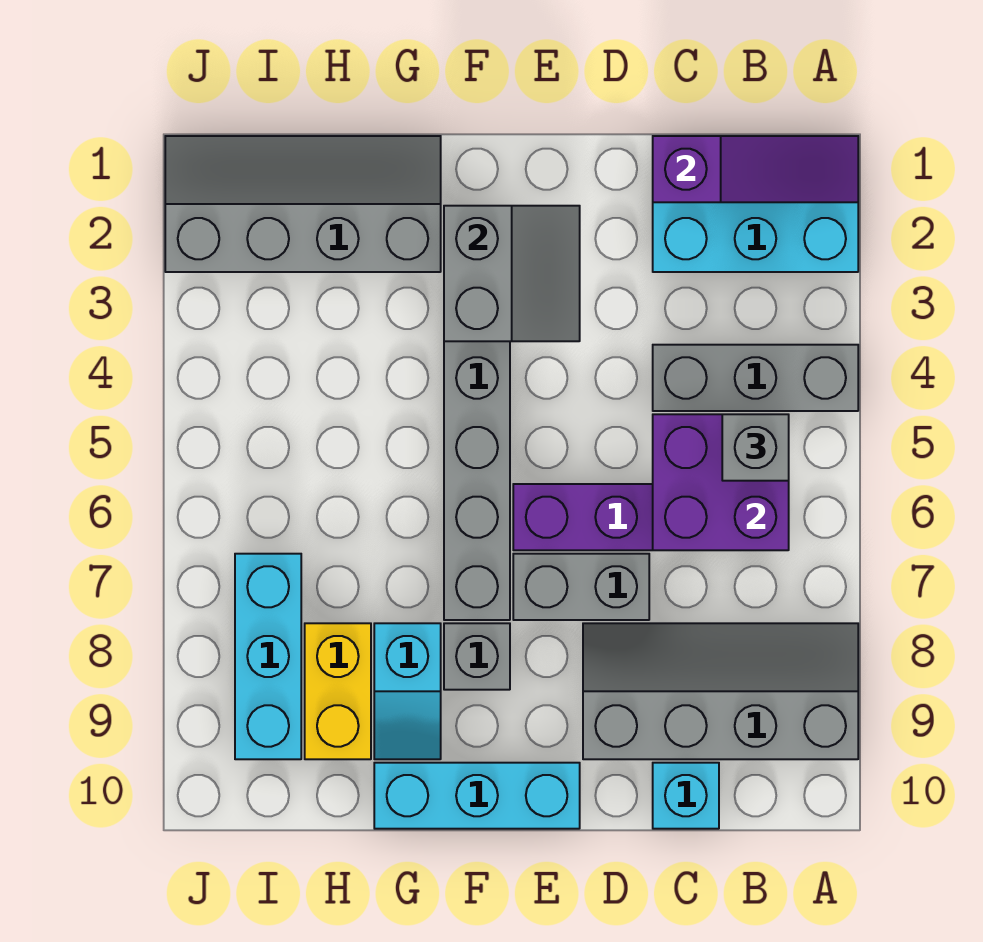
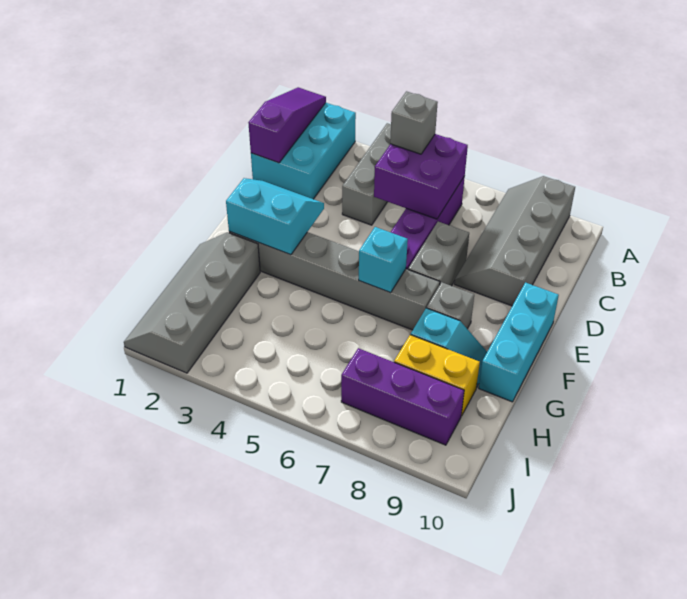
cyan 1x1 brick [653,763,719,829] -> cyan 1x1 brick moved to [359,227,408,293]
grey 2x2 slope [444,206,580,341] -> cyan 2x2 slope [226,178,324,255]
cyan 1x3 brick [235,554,301,759] -> purple 1x3 brick [341,348,464,445]

